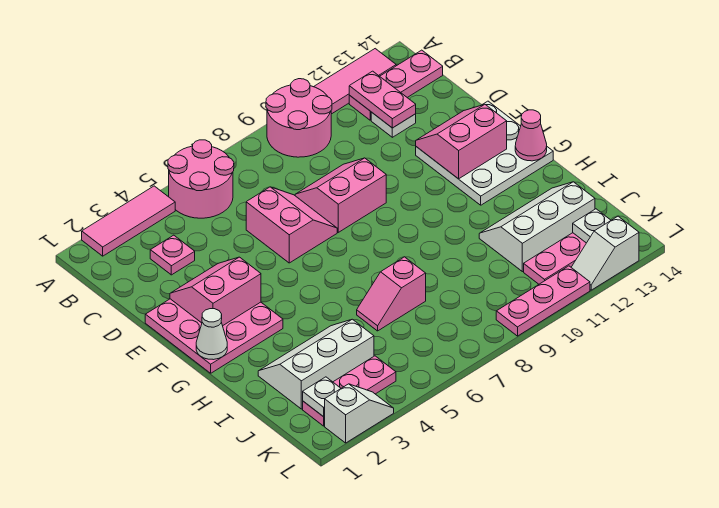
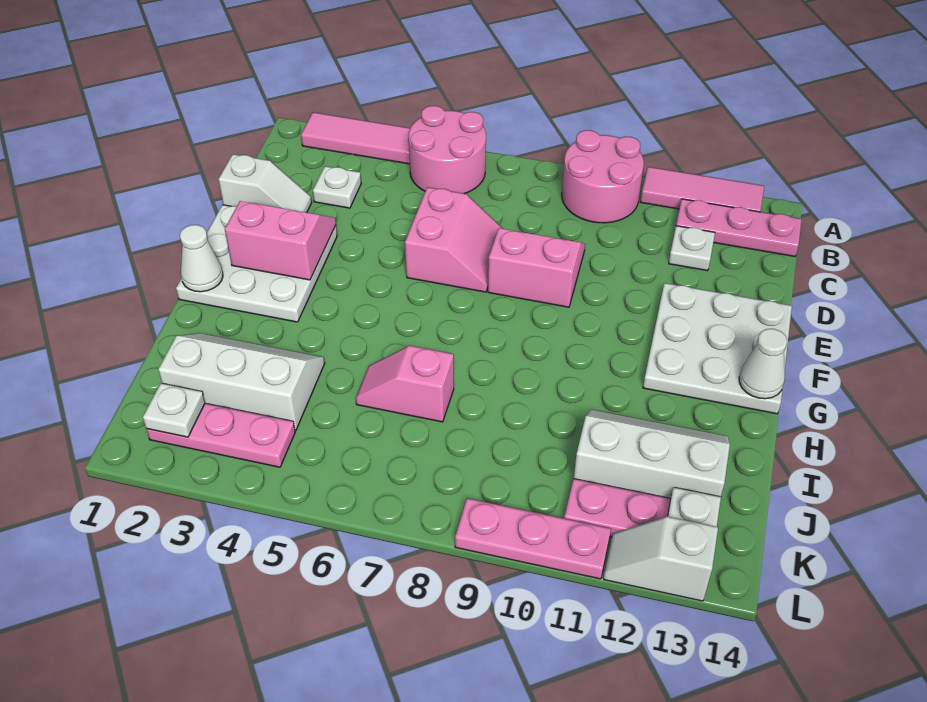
pink 1x2 plate [349,71,416,128] -> none
pink 1x1 plate [150,235,195,275] -> white 1x1 plate [313,166,361,208]
pink 3x3 plate [145,299,283,373] -> white 3x3 plate [176,205,337,322]
pink 2x2 slope [416,104,507,179] -> none
pink 1x1 cone [515,110,547,161] -> white 1x1 cone [739,329,787,399]
white 1x2 slope [325,384,394,443] -> white 1x2 slope moved to [218,154,312,213]

